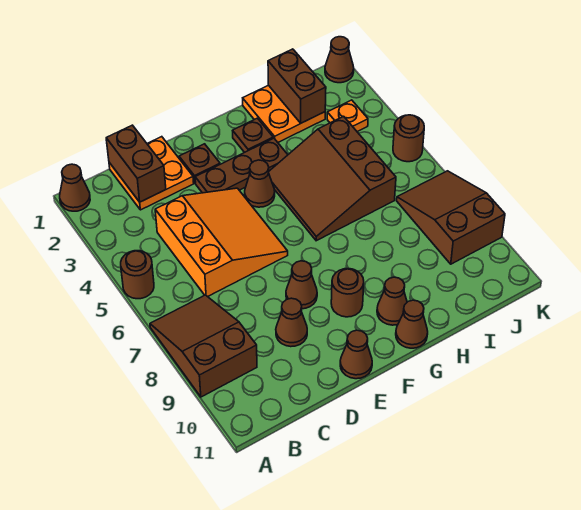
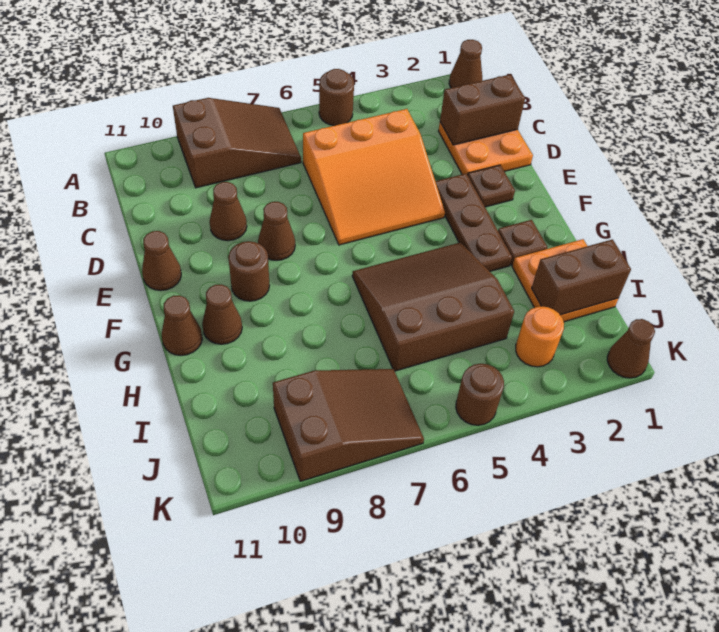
brown 1x1 cone [245,160,275,207] -> none
orange 1x1 plate [327,100,368,132] -> orange 1x1 round brick [516,306,564,367]

